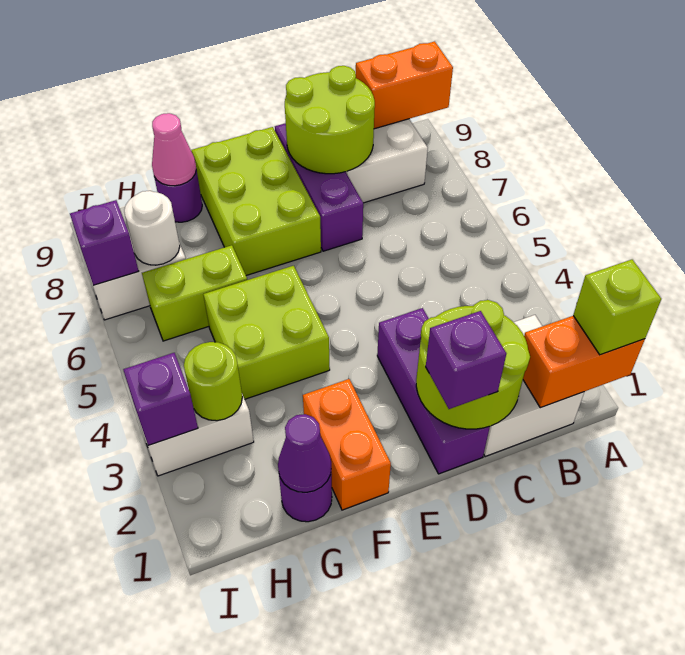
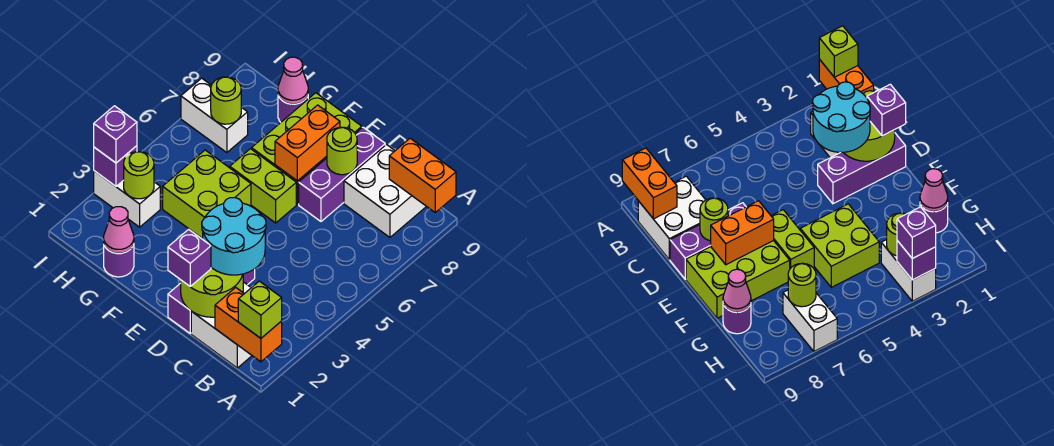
none -> cyan 2x2 round brick [202,198,266,275]
lime 2x2 round brick [285,66,375,174] -> lime 1x1 round brick [327,127,357,175]
orange 1x2 brick [303,379,391,510] -> orange 1x2 brick moved to [275,105,340,181]
purple 1x1 cone [278,414,331,492] -> pink 1x1 cone [104,207,134,253]
lime 1x2 brick [142,245,247,341] -> lime 1x2 brick moved to [230,149,296,223]
white 1x1 round brick [124,191,180,265] -> lime 1x1 round brick [211,77,241,124]
purple 1x1 brick [70,200,139,285] -> purple 1x1 brick moved to [94,106,137,163]

